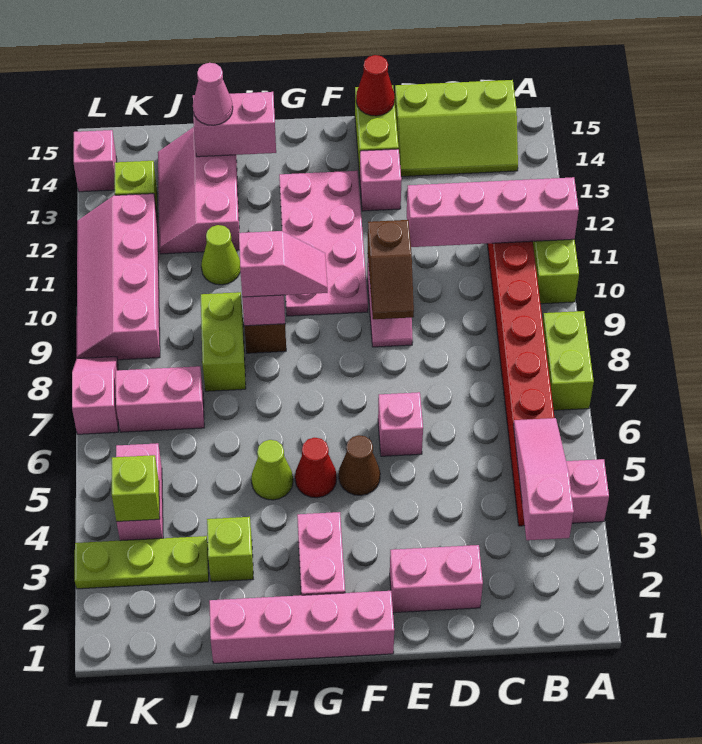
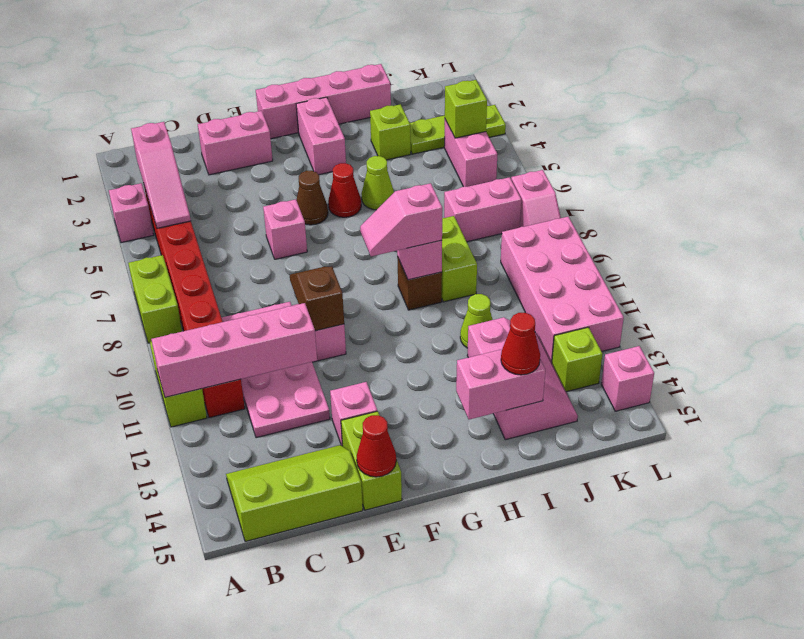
pink 2x4 plate [279,171,368,316] -> pink 2x4 plate moved to [221,302,330,438]
pink 1x1 cone [193,63,233,125] -> red 1x1 cone [501,313,540,375]
pink 2x4 slope [77,194,160,360] -> pink 2x4 brick [501,217,624,363]

